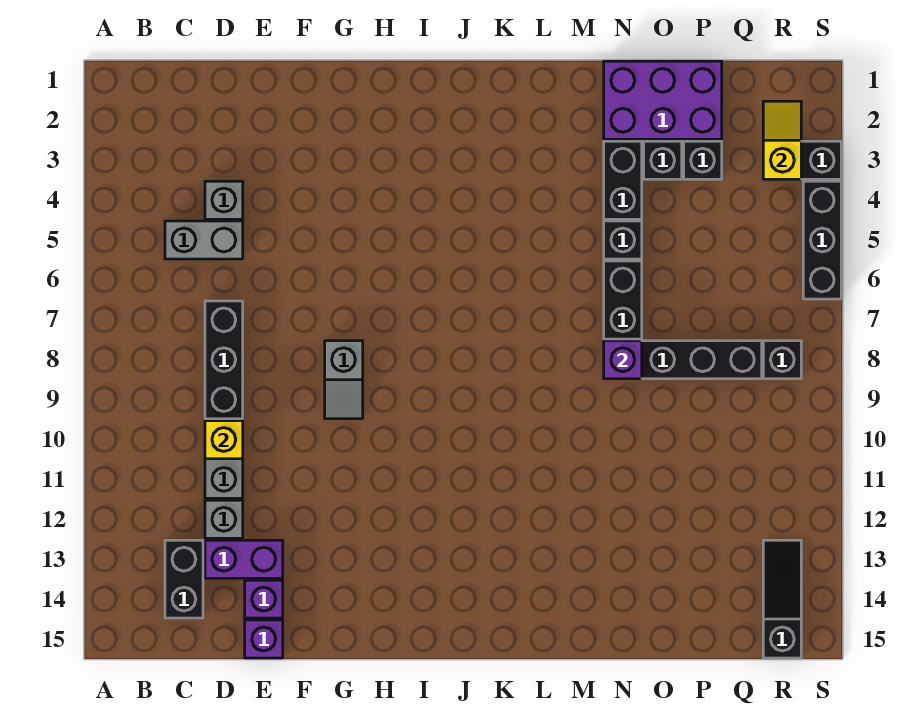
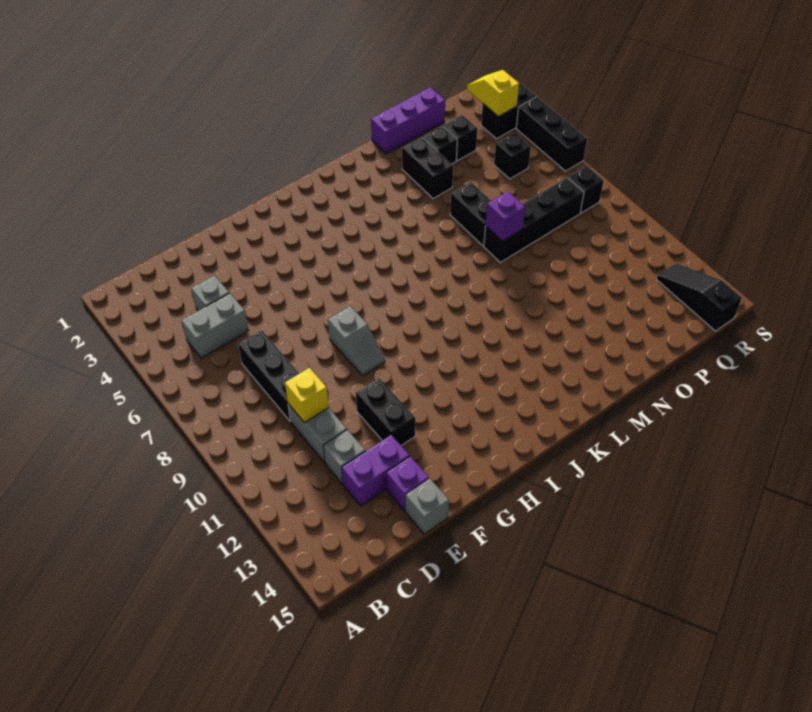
black 1x2 brick [165,540,203,618] -> black 1x2 brick moved to [356,378,415,446]
purple 1x1 brick [245,620,283,658] -> grey 1x1 brick [406,479,449,534]
purple 2x3 brick [604,61,722,139] -> purple 1x3 brick [371,87,445,154]
black 1x1 brick [604,221,642,259] -> black 1x1 brick moved to [494,132,531,179]

